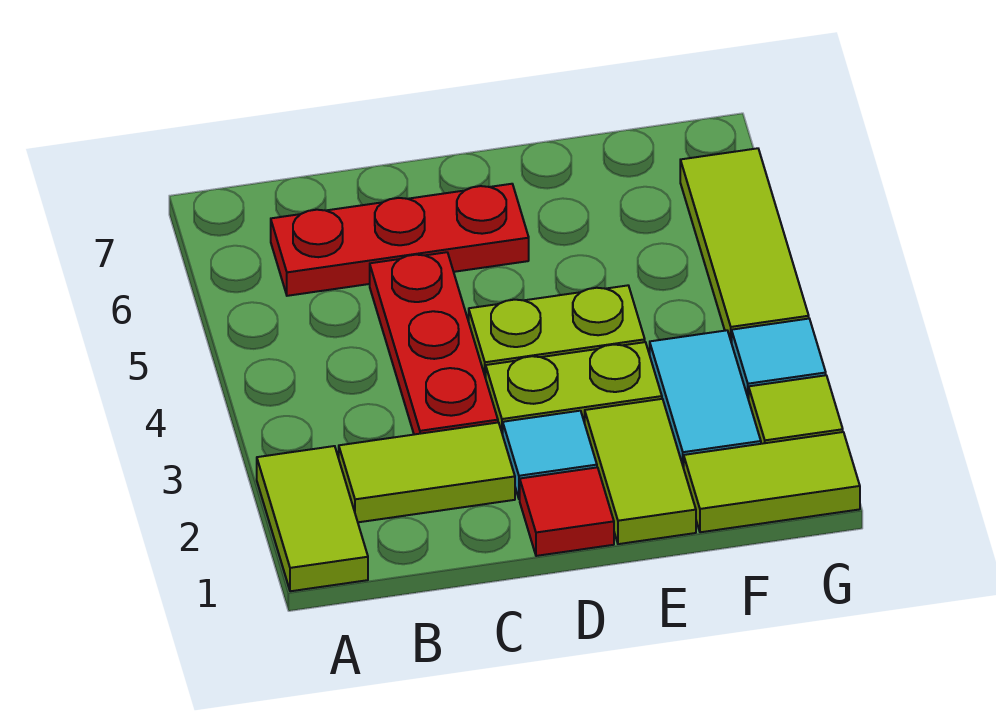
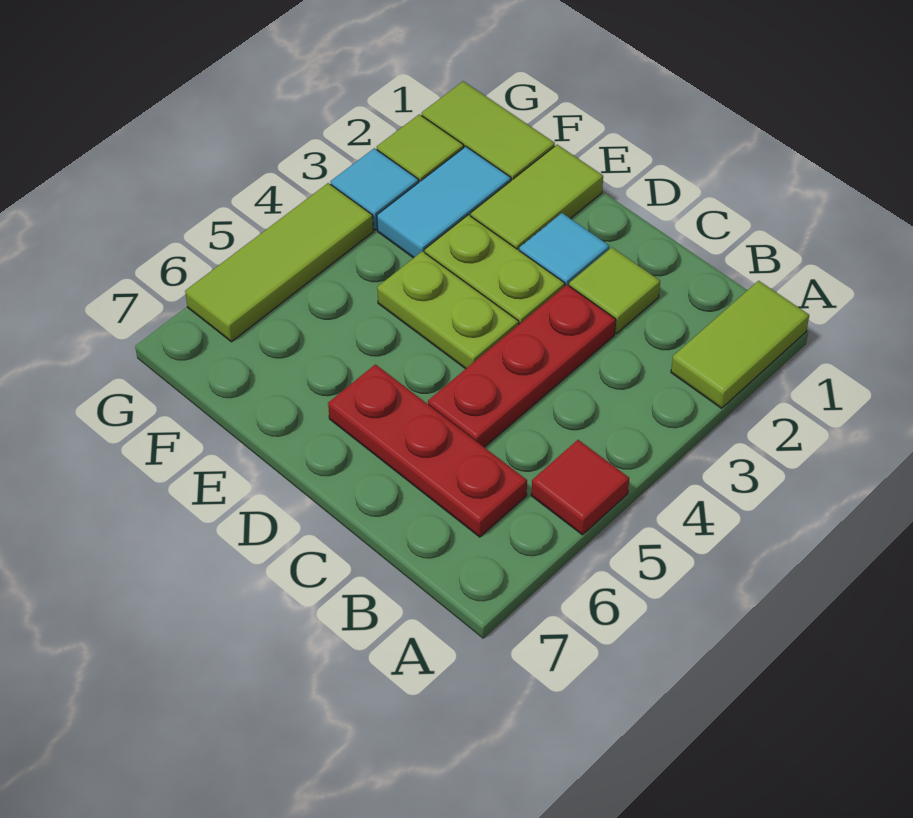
lime 1x2 tile [339,422,515,522] -> lime 1x1 tile [569,247,660,334]
red 1x1 tile [520,467,614,556] -> red 1x1 tile moved to [531,440,629,535]

